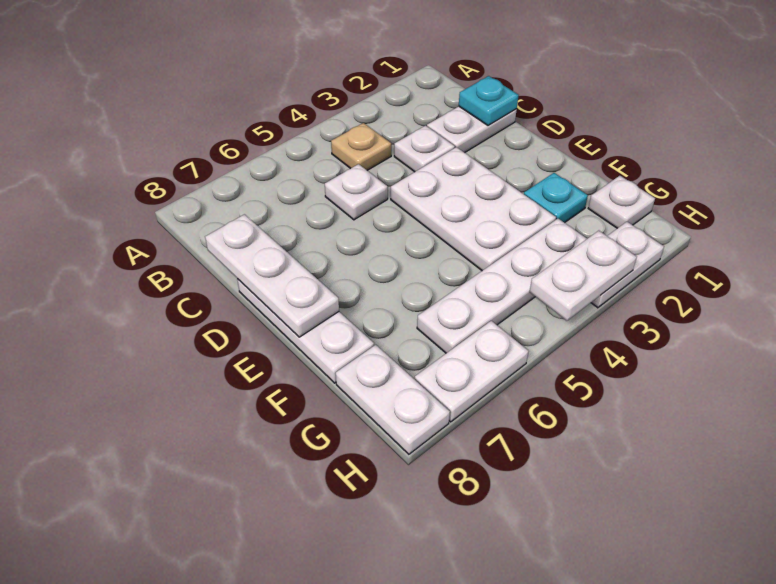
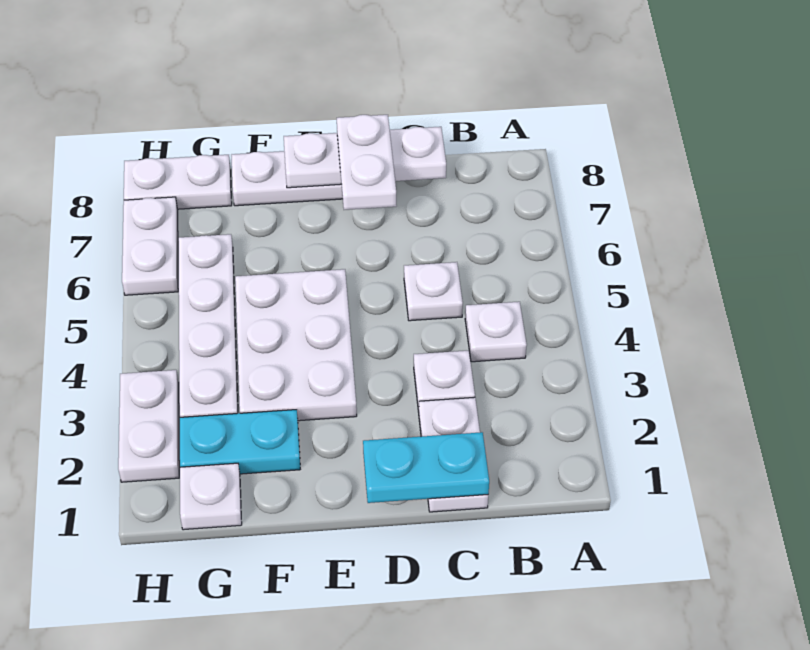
tan 1x1 plate [331,123,391,170] -> white 1x1 plate [465,302,527,362]
cyan 1x1 plate [459,76,519,126] -> cyan 1x2 plate [363,432,489,503]
white 2x3 plate [391,147,556,271] -> white 2x3 plate turned to [235,269,357,421]
cyan 1x1 plate [524,173,588,223] -> cyan 1x2 plate [180,410,300,474]
white 1x2 plate [530,231,637,321] -> white 1x2 plate moved to [337,115,397,210]

